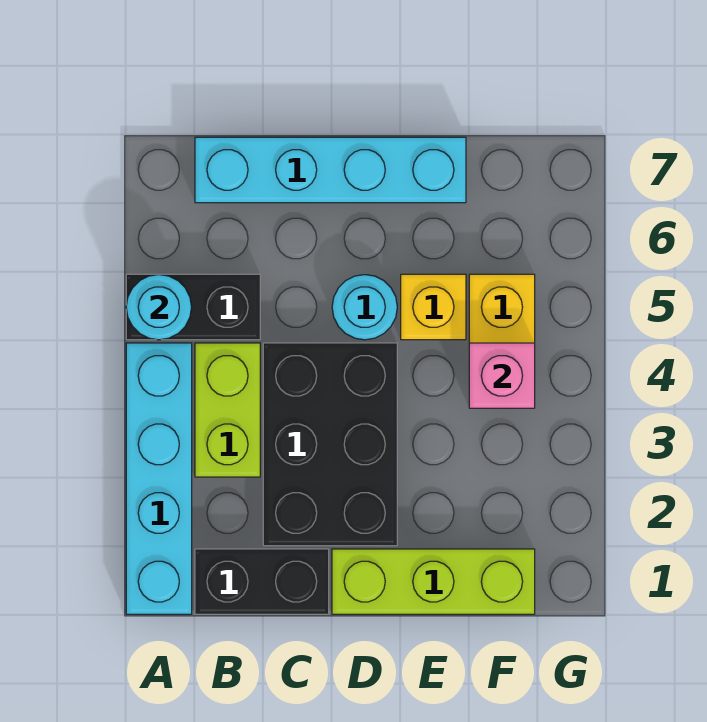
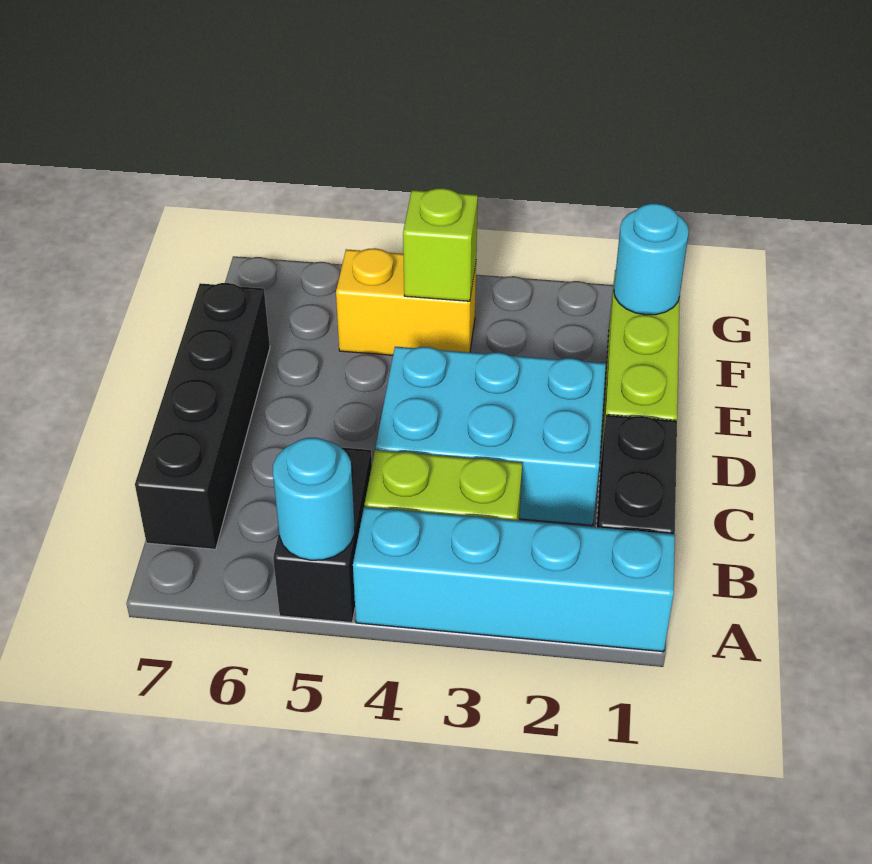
cyan 1x4 brick [195,137,466,203] -> black 1x4 brick [135,283,270,549]
black 2x3 brick [263,343,397,546] -> cyan 2x3 brick [375,347,606,525]
cyan 1x1 round brick [332,275,397,340] -> cyan 1x1 round brick moved to [614,203,689,315]
yellow 1x1 brick [401,274,466,340] -> none
pink 1x1 brick [469,343,535,408] -> lime 1x1 brick [403,188,478,301]

